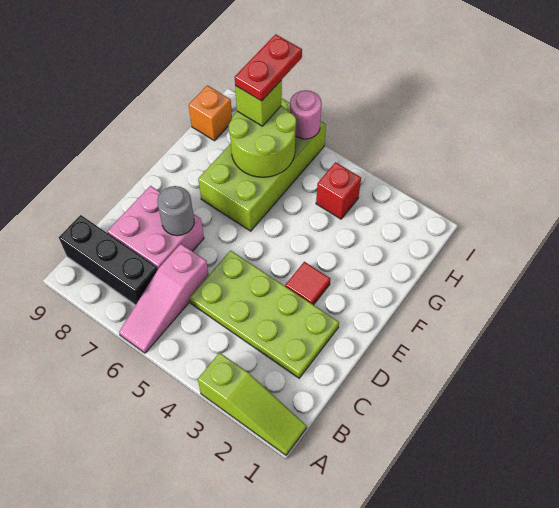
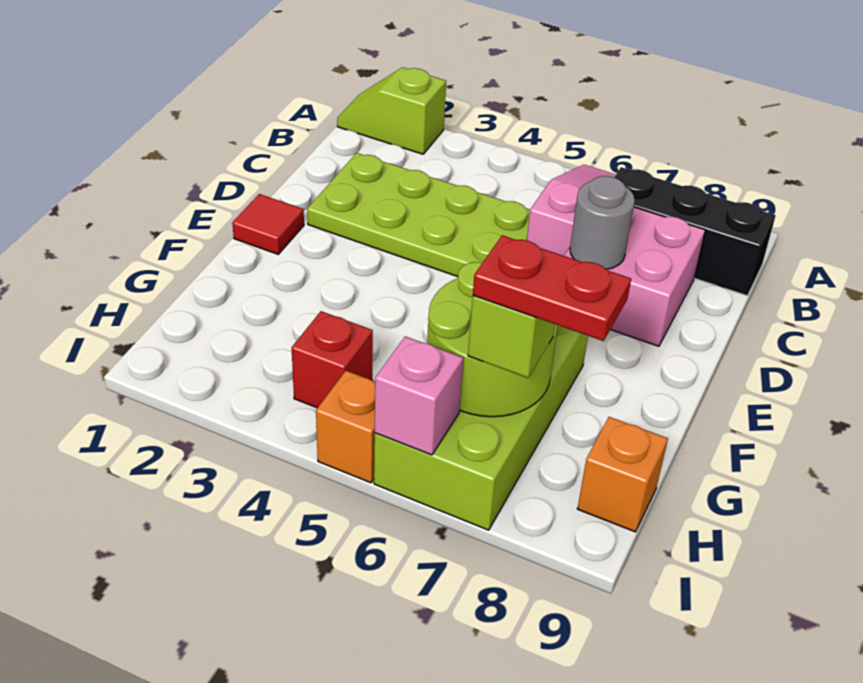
lime 1x3 slope [198,353,307,455] -> lime 1x2 slope [337,67,446,154]
red 1x1 tile [285,262,330,305] -> red 1x1 tile moved to [232,194,304,254]
red 1x2 plate [235,34,302,101] -> red 1x2 plate turned to [473,235,631,341]
none -> orange 1x1 brick [316,371,375,483]
pink 1x1 round brick [290,90,322,139] -> pink 1x1 brick [375,336,463,455]

